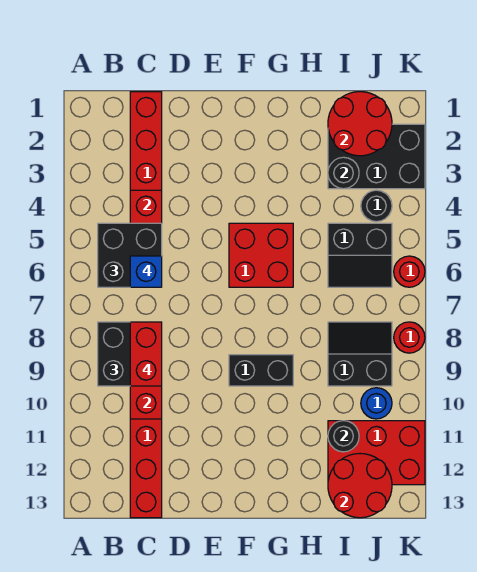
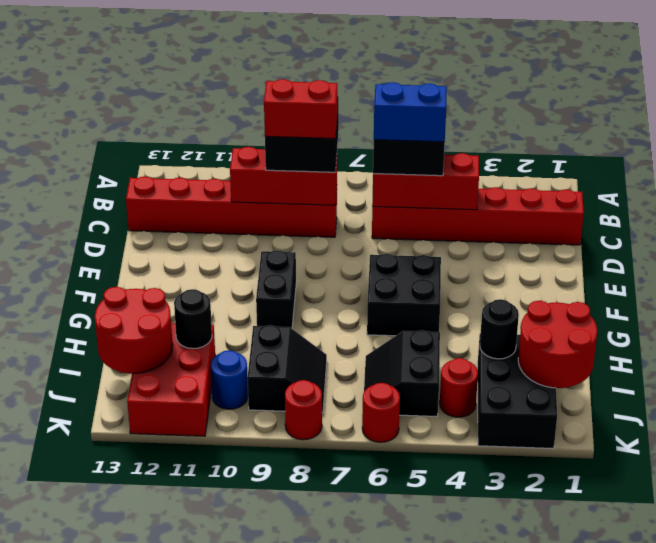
blue 1x1 brick [130,256,162,287] -> blue 1x2 brick [374,82,447,142]
red 2x2 brick [229,223,293,287] -> black 2x2 brick [367,254,441,336]
black 1x1 round brick [361,190,392,222] -> red 1x1 round brick [440,358,478,417]

